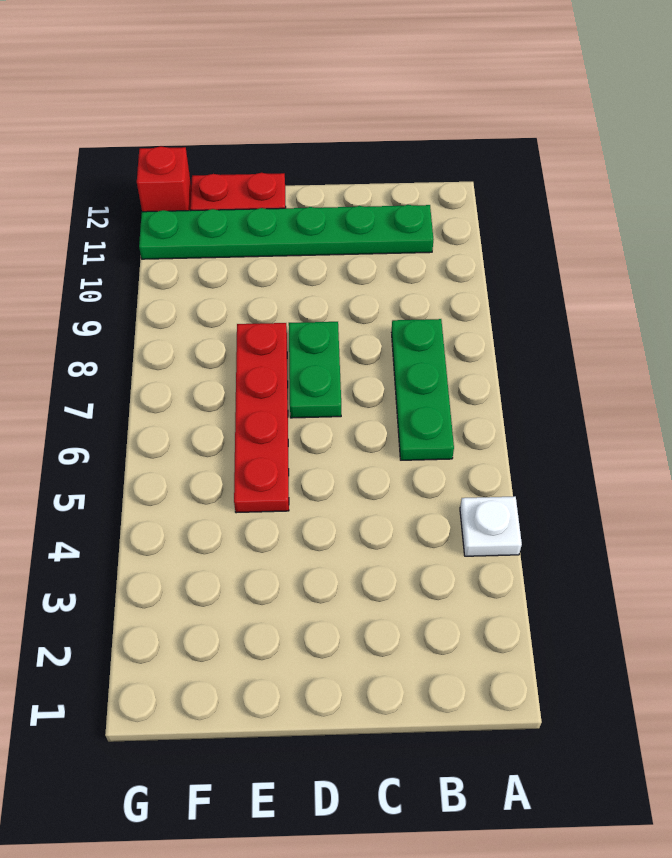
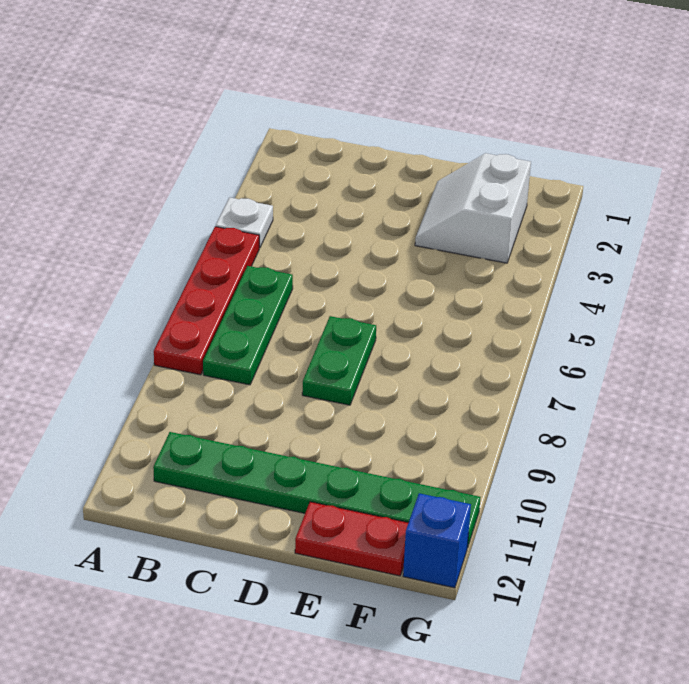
none -> white 2x2 slope [415,153,531,263]
red 1x4 plate [234,323,289,513] -> red 1x4 plate moved to [154,227,259,375]
red 1x1 brick [137,146,191,212] -> blue 1x1 brick [403,493,471,588]

